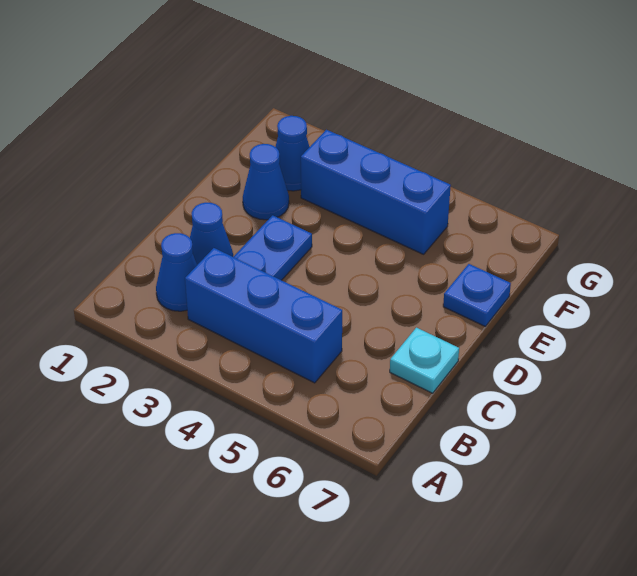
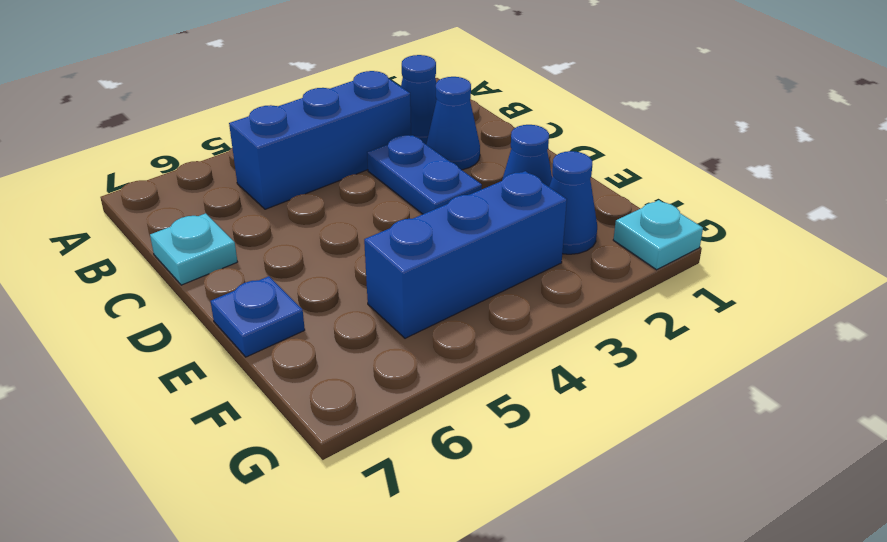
none -> cyan 1x1 plate [613,200,703,270]

